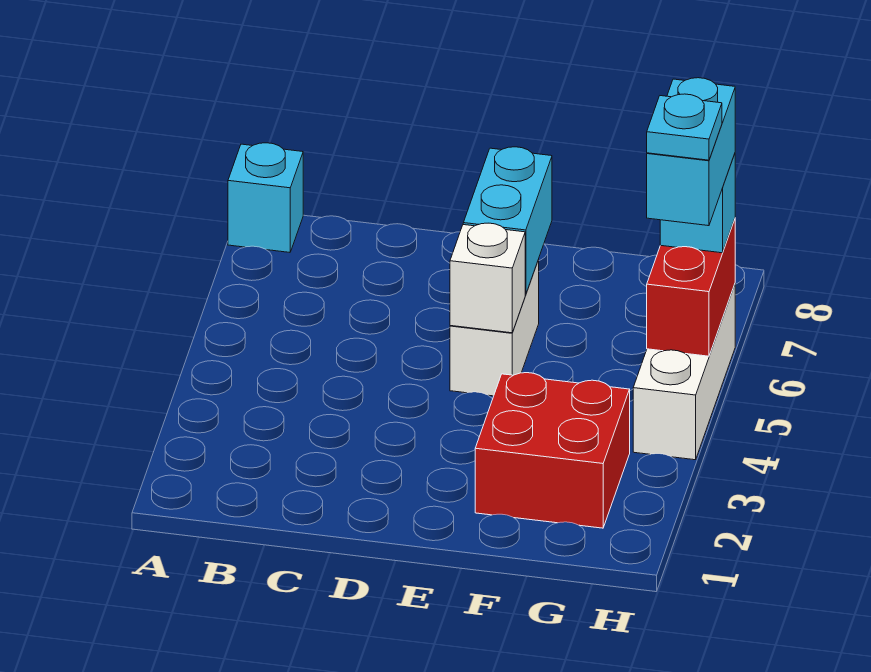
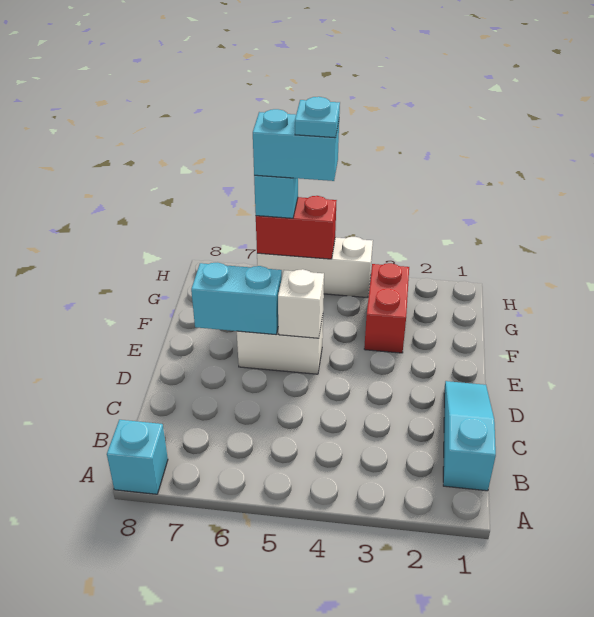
none -> cyan 1x3 slope [443,381,496,491]
red 2x2 brick [475,373,630,528] -> red 1x2 brick [364,263,409,353]

